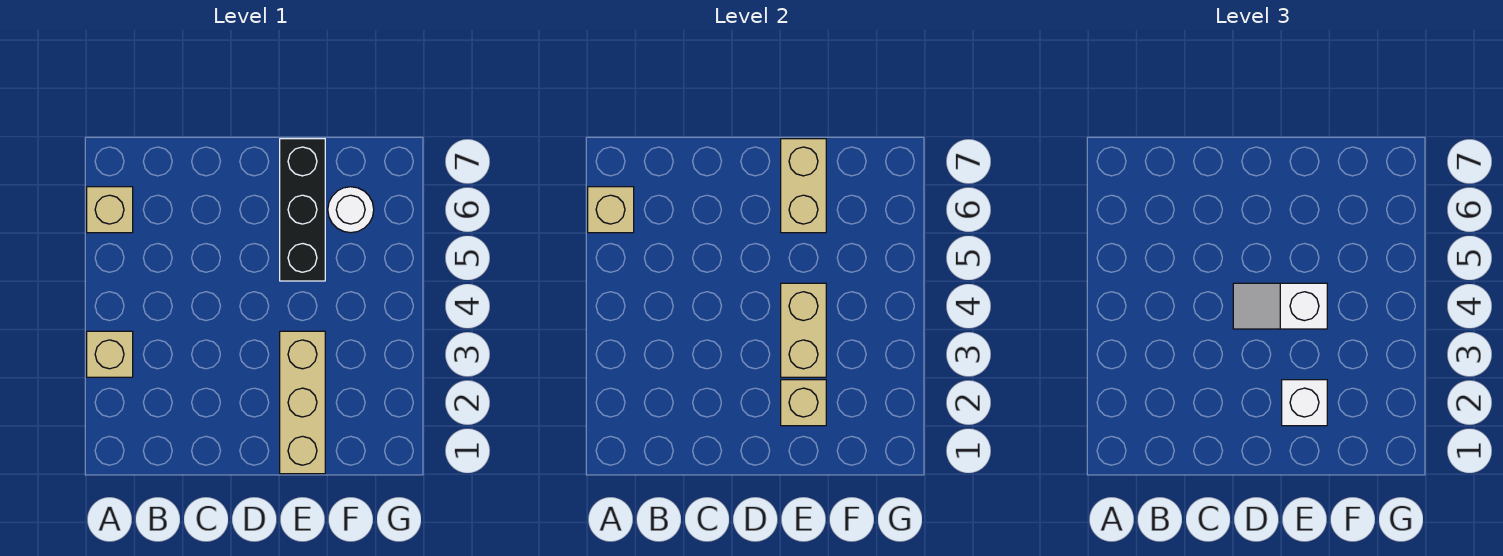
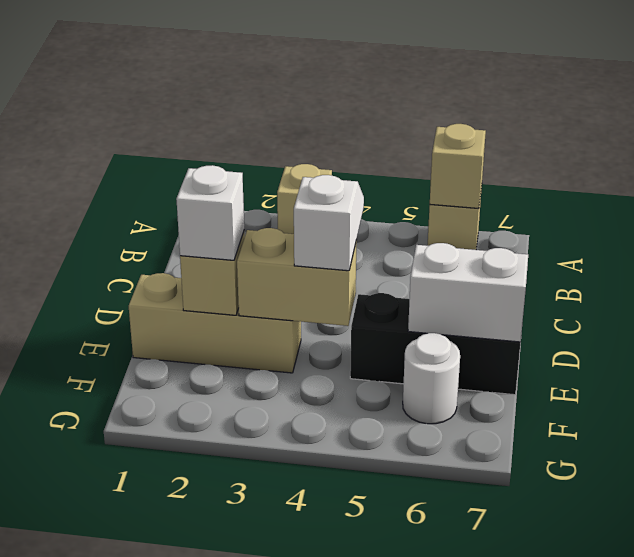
tan 1x2 brick [781,139,826,233] -> white 1x2 brick [408,243,528,342]

